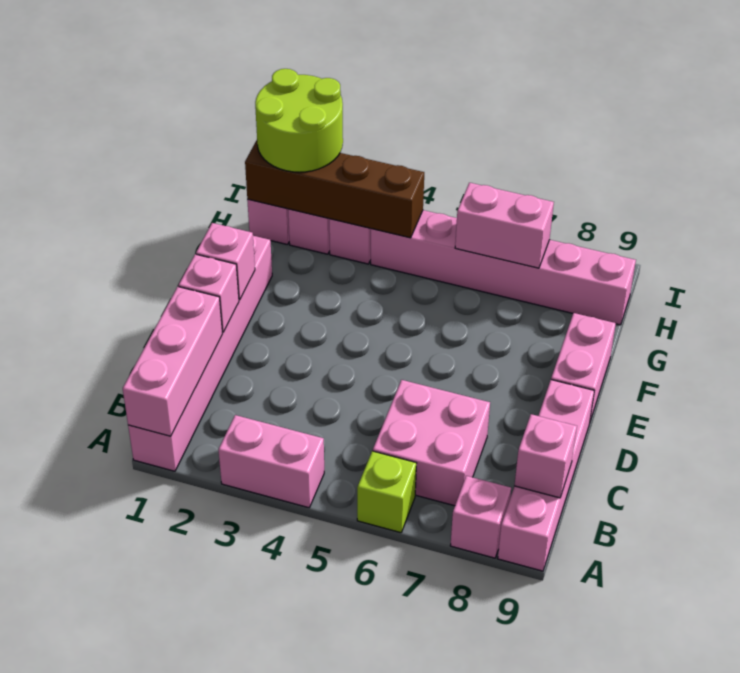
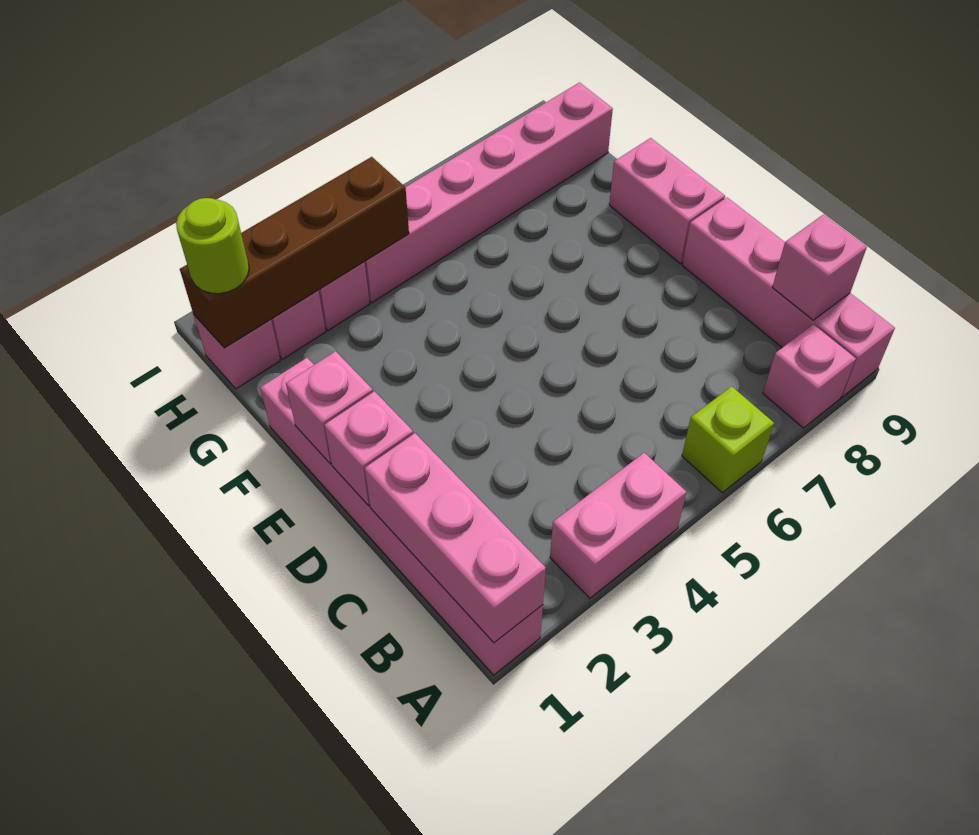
pink 2x2 brick [373,380,490,506] -> none
lime 2x2 round brick [255,69,343,172] -> lime 1x1 round brick [176,198,249,294]
pink 1x2 brick [455,183,554,268] -> none

